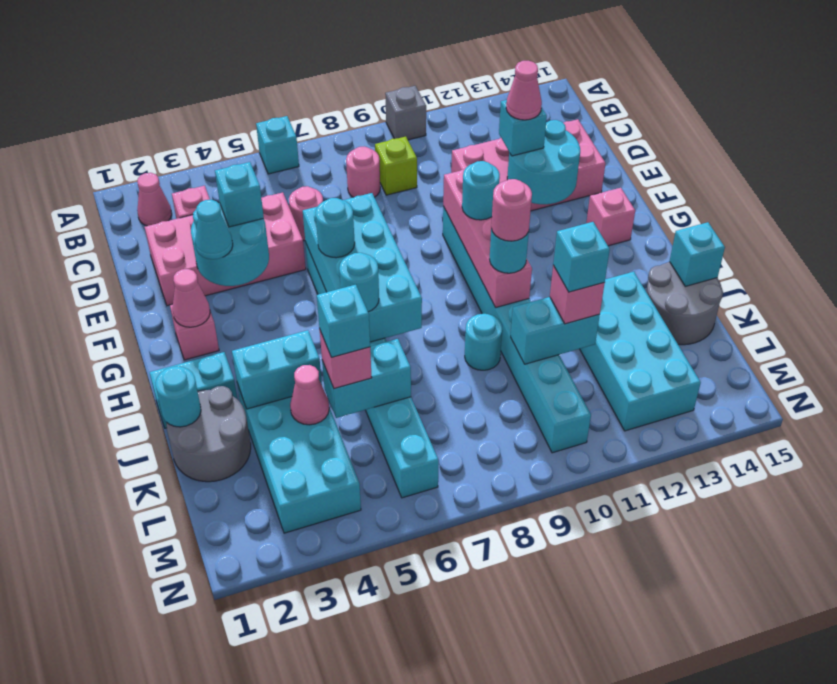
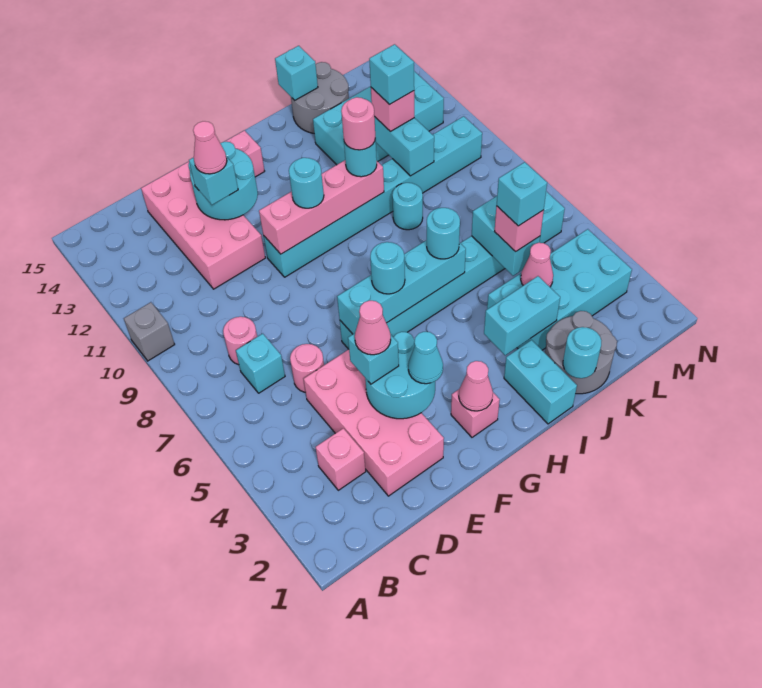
cyan 1x1 brick [256,116,299,174] -> cyan 1x1 brick moved to [236,334,285,393]
pink 1x1 cone [137,173,172,226] -> pink 1x1 cone moved to [355,301,391,355]
lime 1x1 brick [375,137,417,195] -> none
cyan 2x4 brick [303,193,422,342] -> cyan 1x4 brick [337,240,466,334]
cyan 1x2 brick [232,330,322,409] -> cyan 1x2 brick turned to [484,276,560,355]

